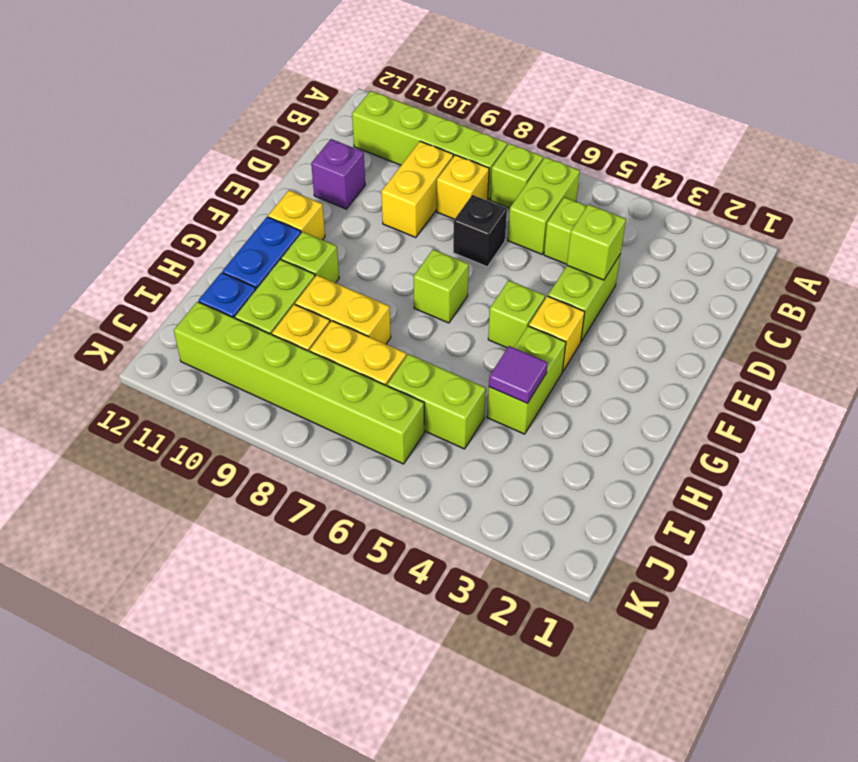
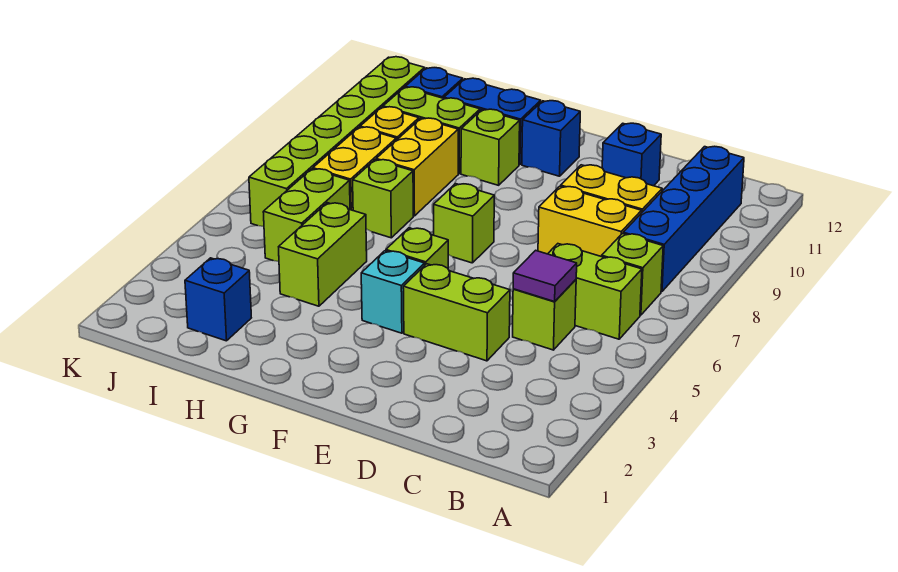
lime 1x4 brick [352,91,507,200] -> blue 1x4 brick [623,146,744,292]
yellow 1x1 brick [437,155,489,219] -> yellow 1x2 brick [538,186,641,257]
lime 1x1 brick [567,204,626,280] -> lime 1x1 brick moved to [353,160,413,238]
black 1x1 brick [453,195,507,267] -> none
purple 1x1 brick [311,139,365,209] -> blue 1x1 brick [602,123,661,186]
yellow 1x1 brick [529,296,585,371] -> cyan 1x1 brick [361,251,425,333]
yellow 1x1 brick [268,190,325,240] -> blue 1x1 brick [522,101,580,176]
lime 1x2 brick [487,326,566,434] -> lime 1x2 brick turned to [279,203,367,306]
purple 1x1 tile [489,346,548,403] -> purple 1x1 tile moved to [513,250,577,302]
none -> blue 1x1 brick [185,258,251,341]

